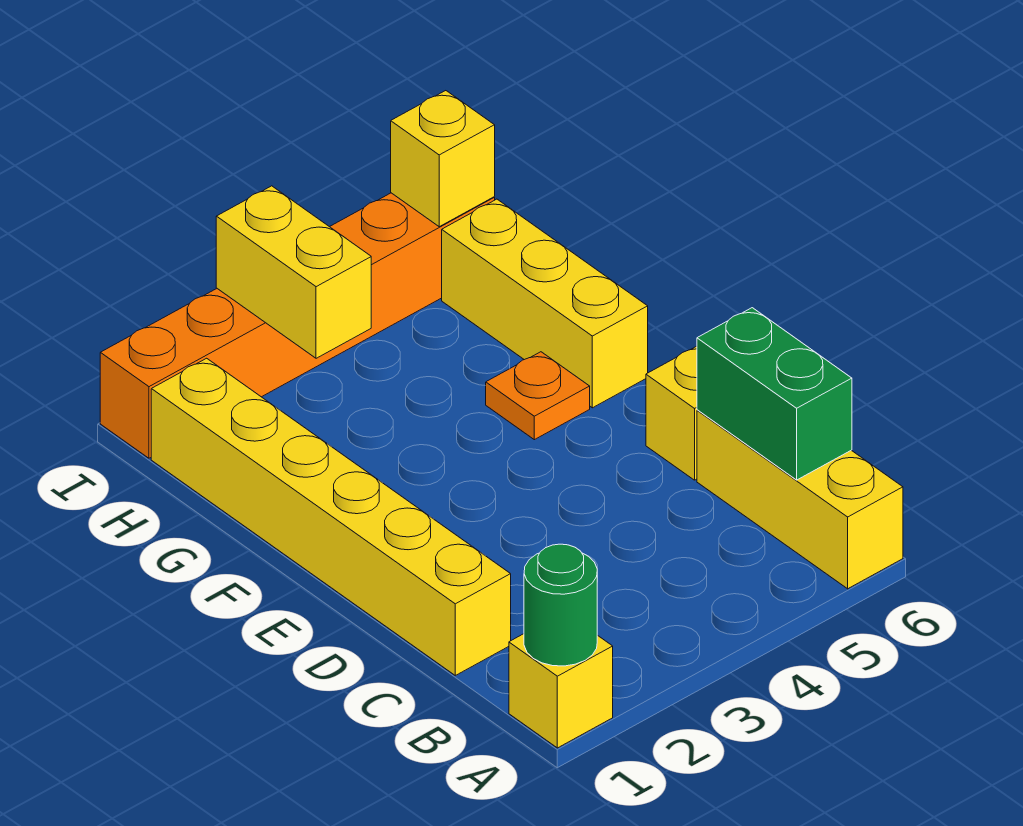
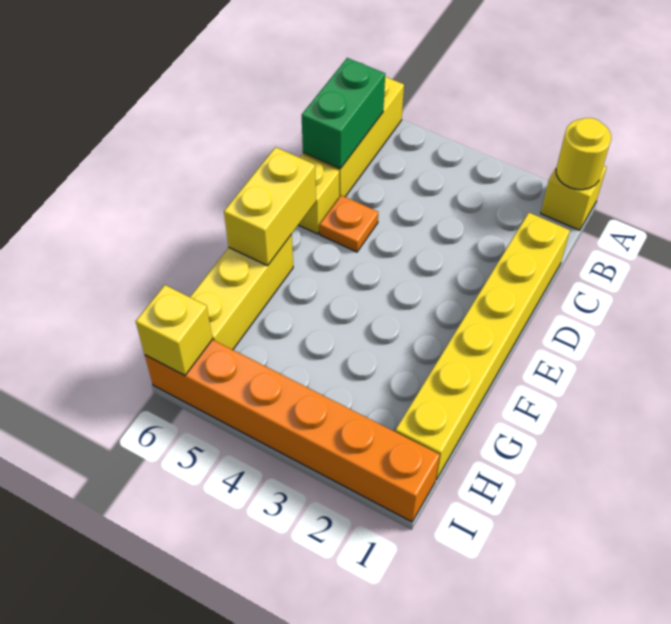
green 1x1 round brick [524,544,597,666] -> yellow 1x1 round brick [556,118,611,190]
orange 1x1 plate [486,352,590,440] -> orange 1x1 plate moved to [320,195,378,252]
yellow 1x2 brick [216,186,371,358] -> yellow 1x2 brick moved to [224,147,316,266]

